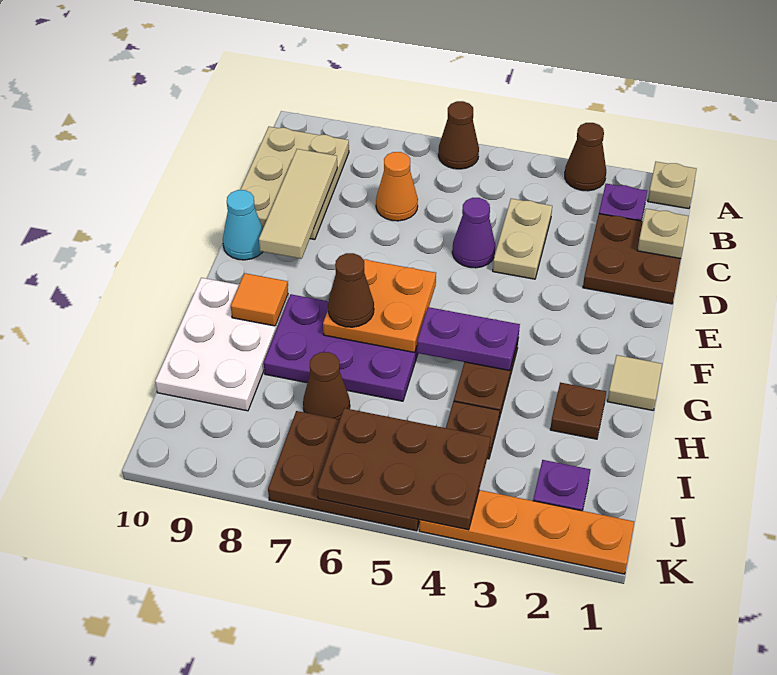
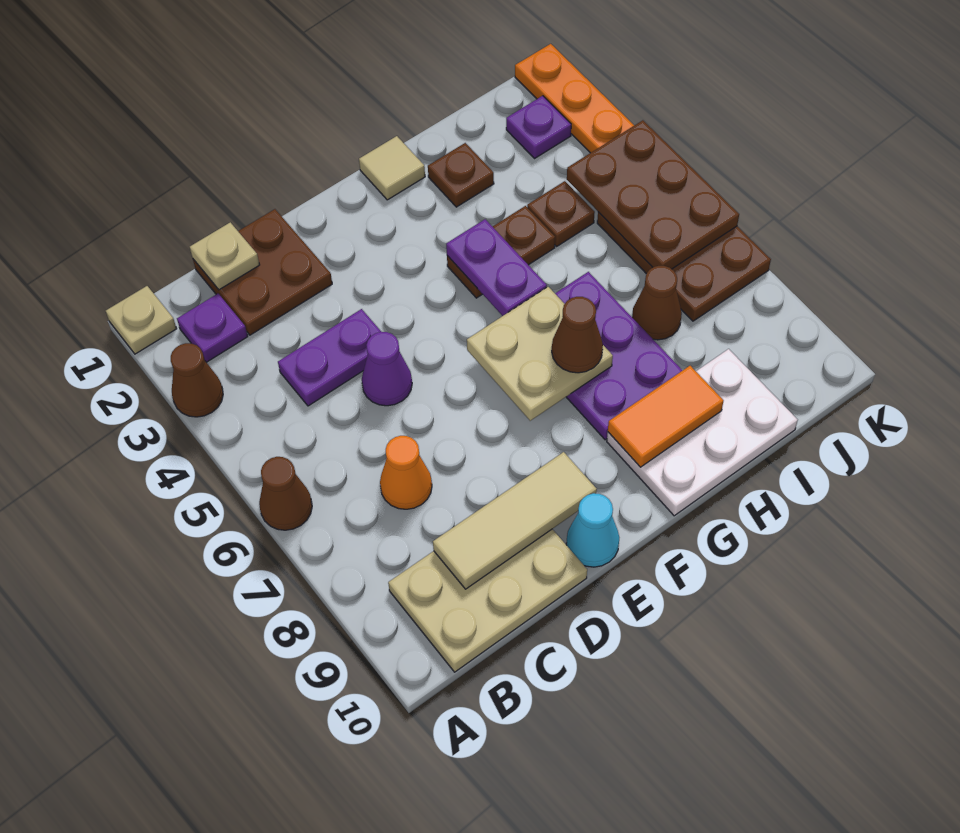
tan 1x2 plate [493,199,552,279] -> purple 1x2 plate [278,309,381,406]
orange 2x2 plate [323,259,436,352] -> tan 2x2 plate [467,287,613,421]
orange 1x1 tile [231,273,288,326] -> orange 1x2 tile [608,366,723,467]

